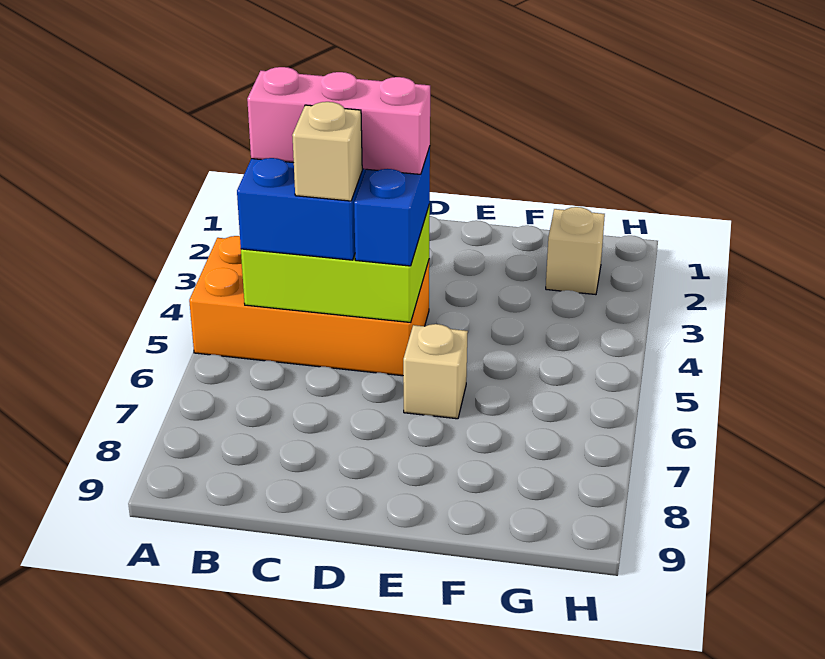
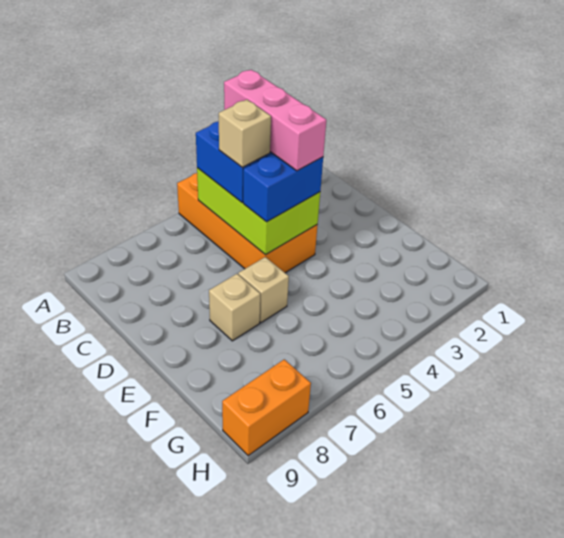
tan 1x1 brick [546,207,605,295] -> tan 1x1 brick moved to [209,274,260,341]
none -> orange 1x2 brick [222,359,311,456]

